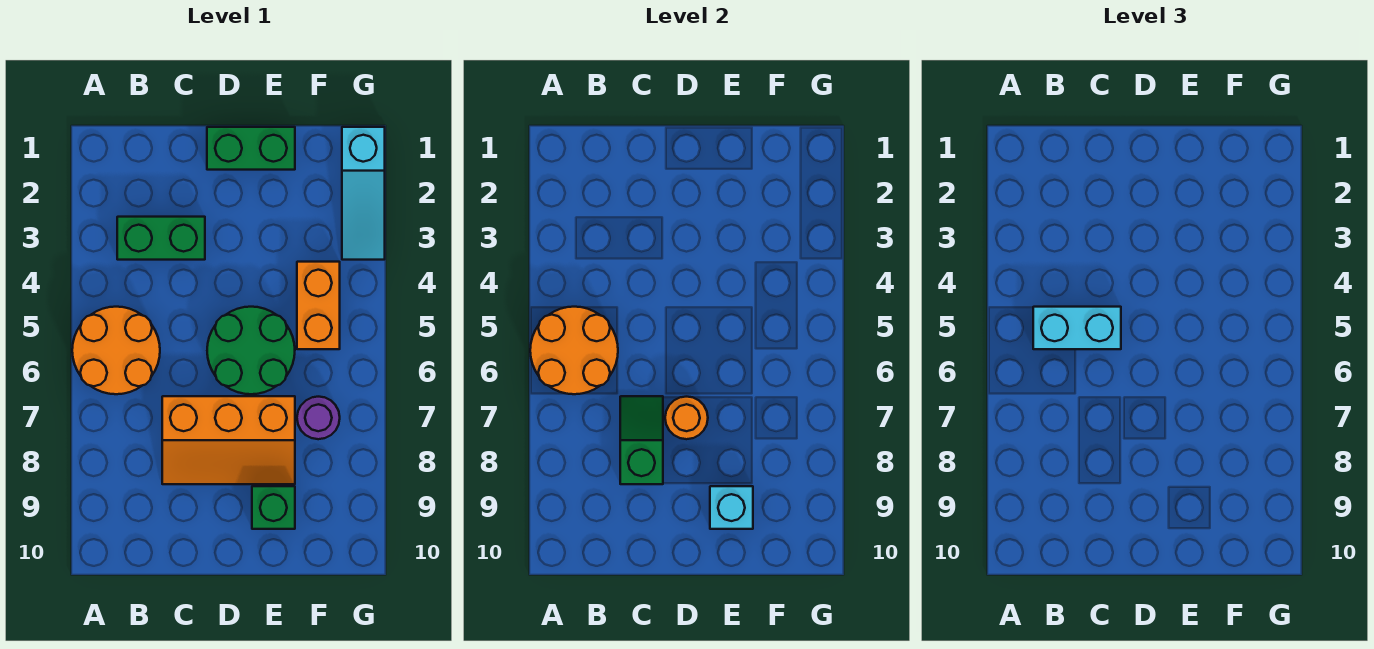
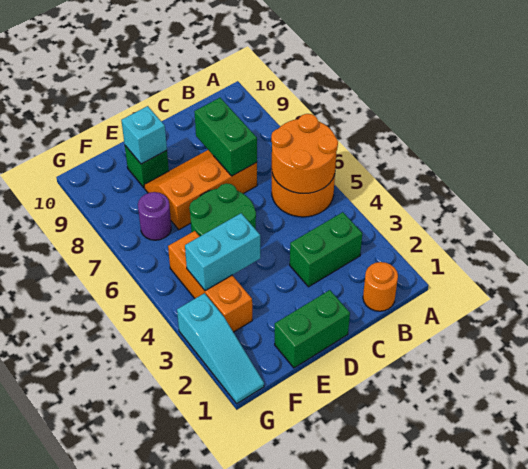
cyan 1x2 brick [1033,307,1121,349] -> cyan 1x2 brick moved to [185,213,260,291]
green 1x2 slope [620,396,663,484] -> green 1x2 brick [194,98,257,176]
orange 1x1 round brick [665,397,708,439] -> orange 1x1 round brick moved to [363,262,398,311]
orange 1x2 brick [297,262,340,349] -> orange 1x3 brick [168,231,252,332]
cyan 1x3 slope [342,127,385,260] -> cyan 1x3 slope turned to [177,293,264,404]

